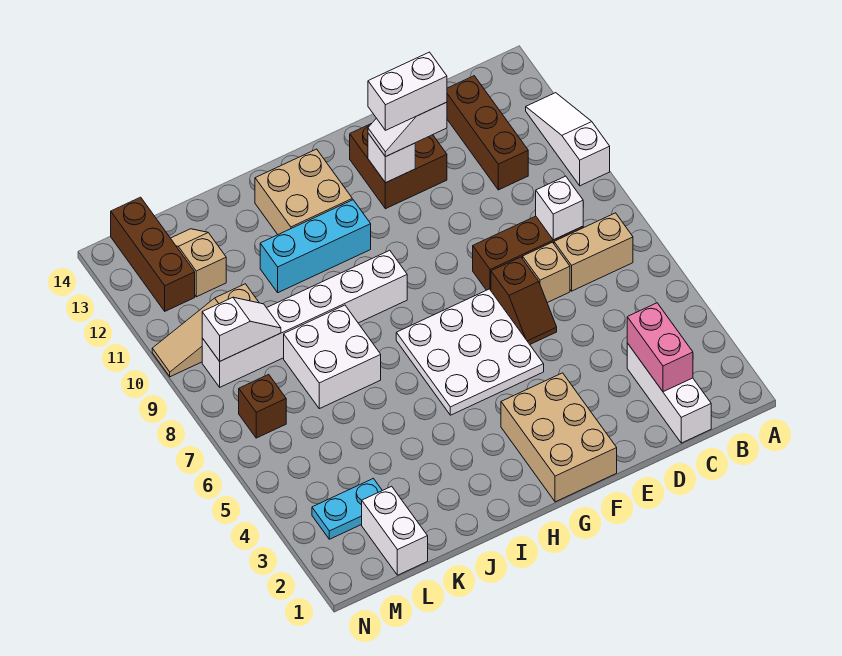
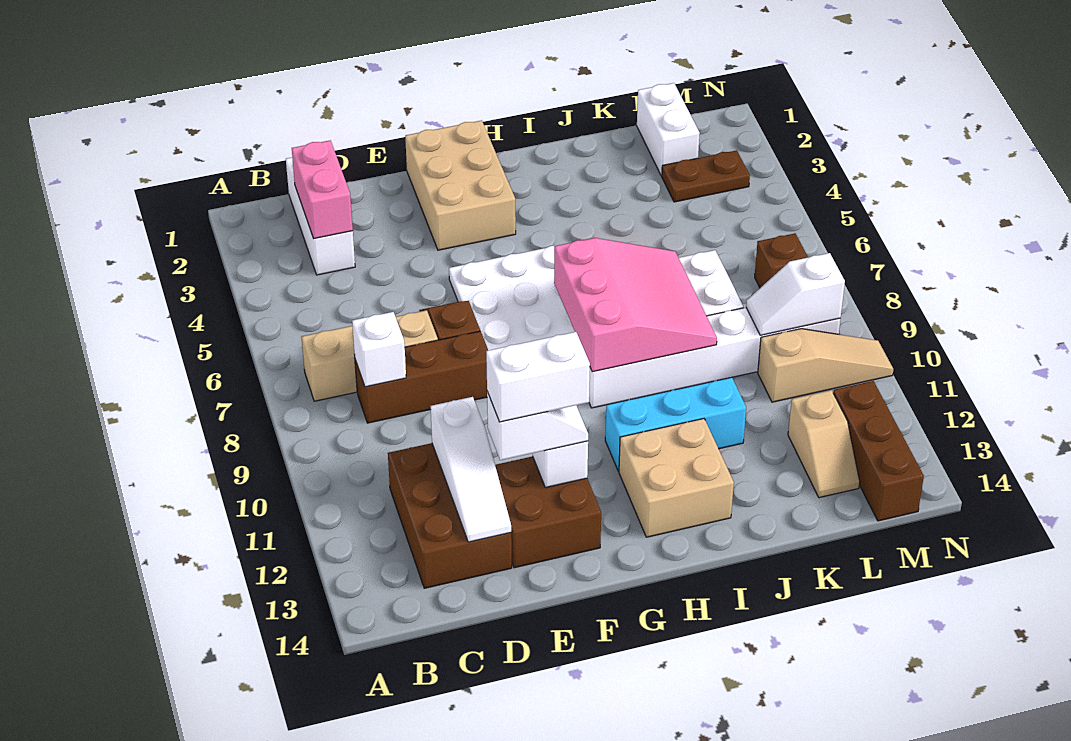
white 1x3 slope [526,93,610,186] -> white 1x3 slope moved to [431,397,511,542]
brown 1x3 brick [447,76,528,190] -> brown 2x3 brick [388,443,512,588]
none -> pink 3x3 slope [554,238,717,372]
cyan 1x2 plate [312,478,382,539] -> brown 1x2 plate [662,150,750,202]

